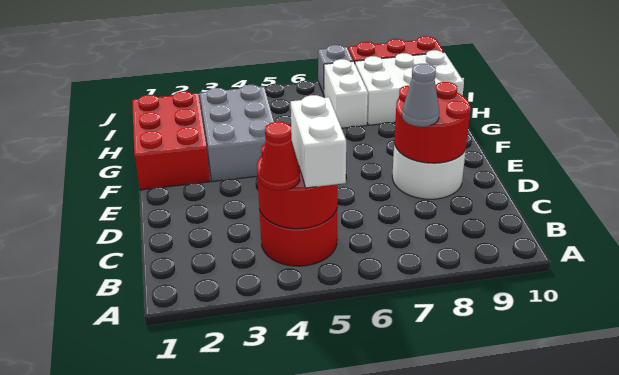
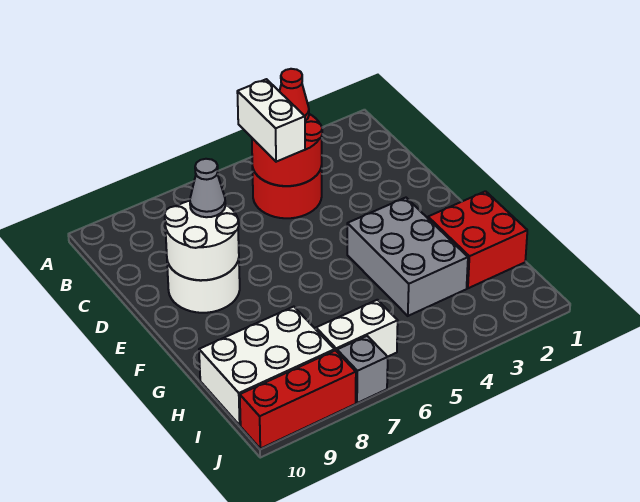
red 2x2 round brick [394,82,471,163] -> white 2x2 round brick [165,201,239,280]
red 2x3 brick [132,91,210,190] -> red 2x2 brick [428,191,527,288]
white 1x2 brick [324,59,368,128] -> white 1x2 brick turned to [316,300,398,357]

